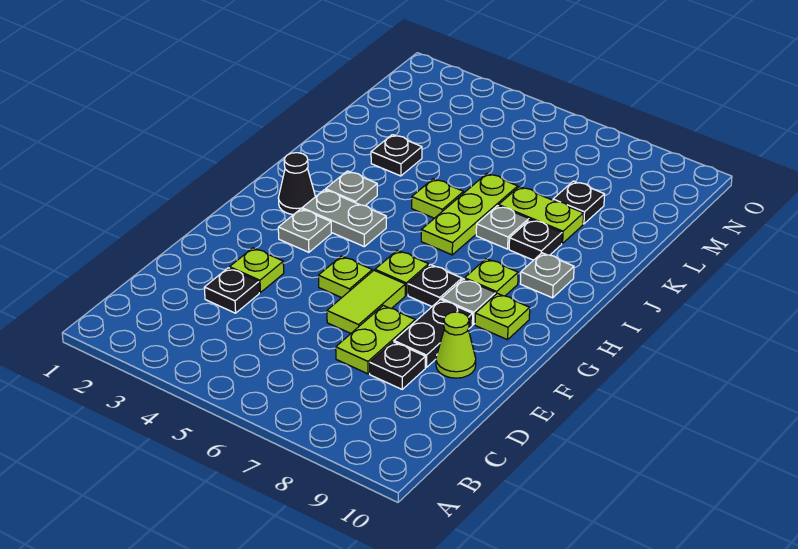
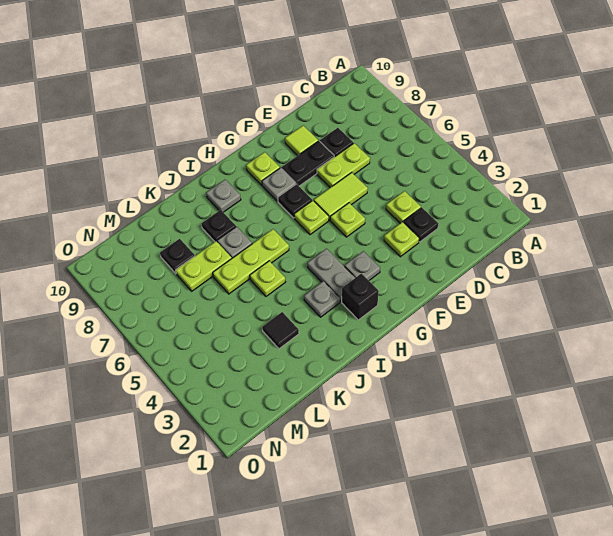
lime 1x1 cone [436,312,476,378] -> lime 1x1 tile [285,126,318,156]
black 1x1 cone [278,153,315,215] -> black 1x1 brick [342,273,379,320]
lime 1x1 plate [465,259,518,296] -> lime 1x1 plate moved to [386,191,421,223]
black 1x1 plate [371,135,422,176] -> black 1x1 tile [262,312,299,349]
lime 1x2 plate [499,187,584,243] -> lime 1x2 plate turned to [176,241,232,291]

